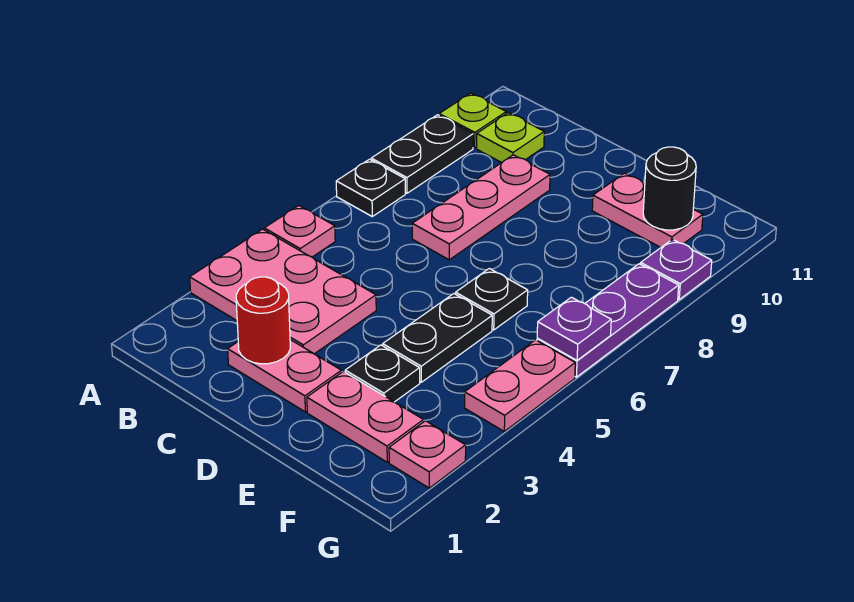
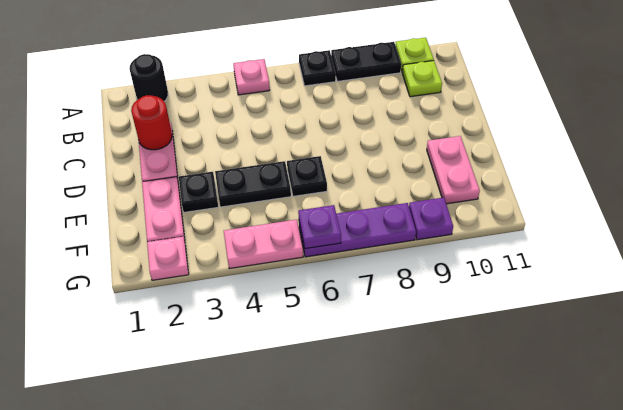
pink 2x3 plate [190,229,376,354] -> none
pink 1x3 plate [412,155,550,260] -> none
black 1x1 round brick [643,147,696,230] -> black 1x1 round brick moved to [130,54,168,101]

